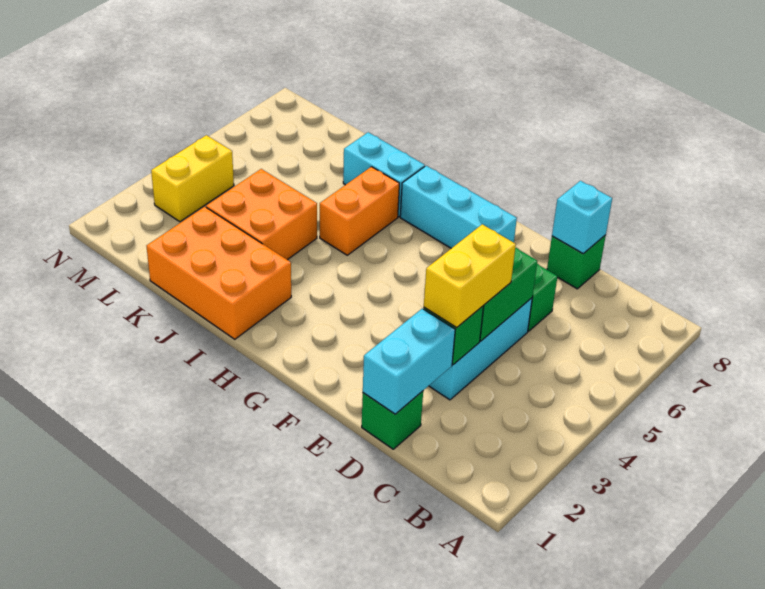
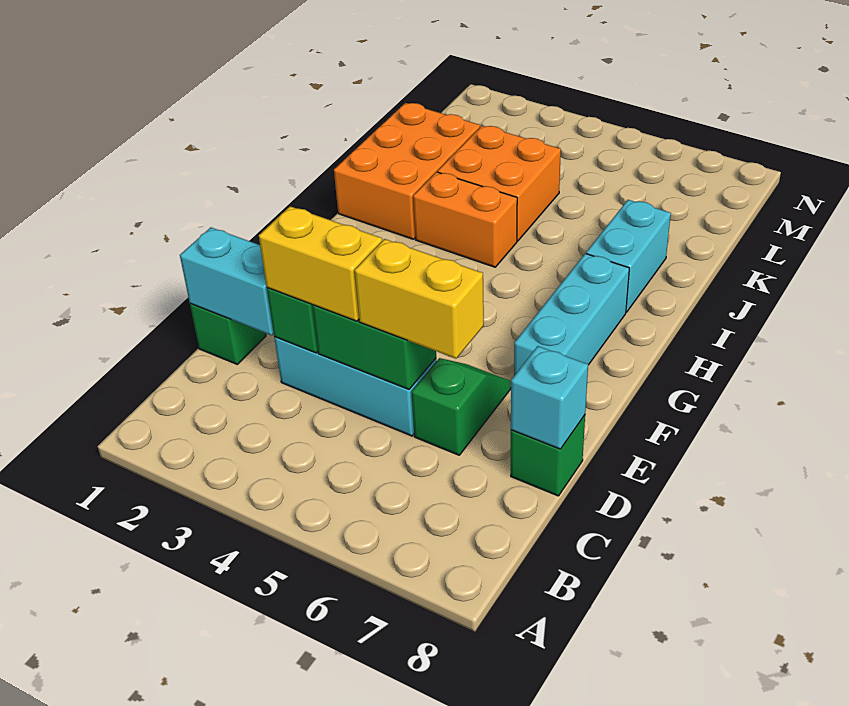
orange 1x2 brick [320,167,399,255] -> orange 1x2 brick moved to [413,172,517,267]
yellow 1x2 brick [151,135,234,222] -> yellow 1x2 brick moved to [355,239,484,359]

